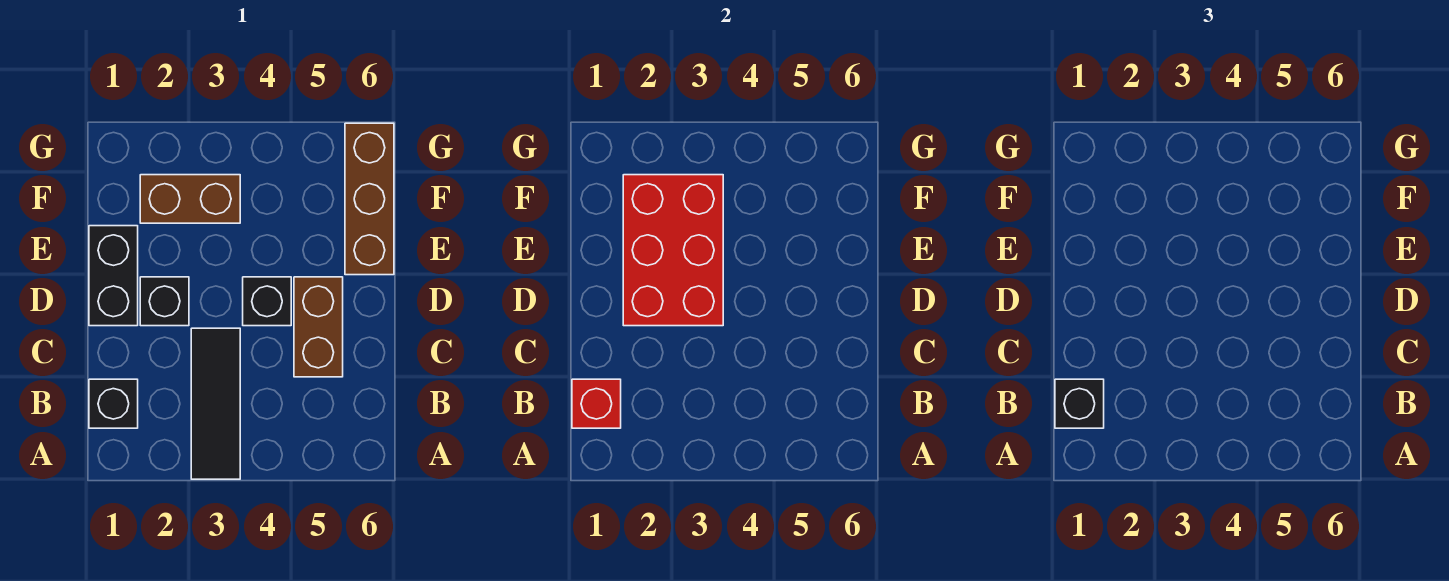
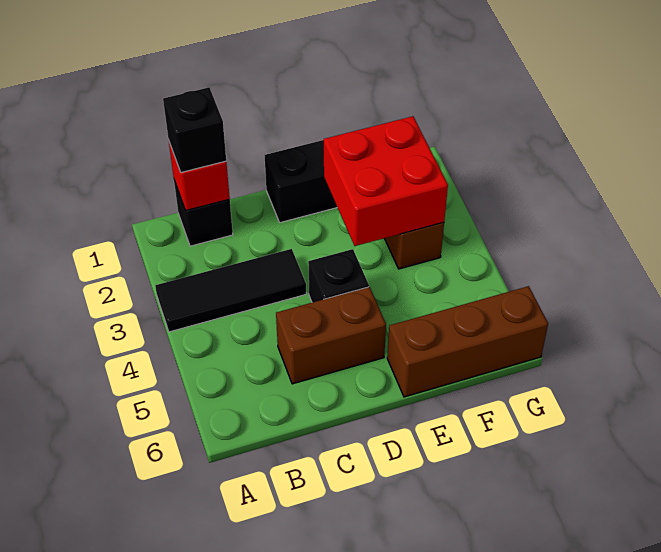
black 1x1 brick [140,277,189,326] -> none
red 2x3 brick [623,175,723,326] -> red 2x2 brick [324,116,448,246]

